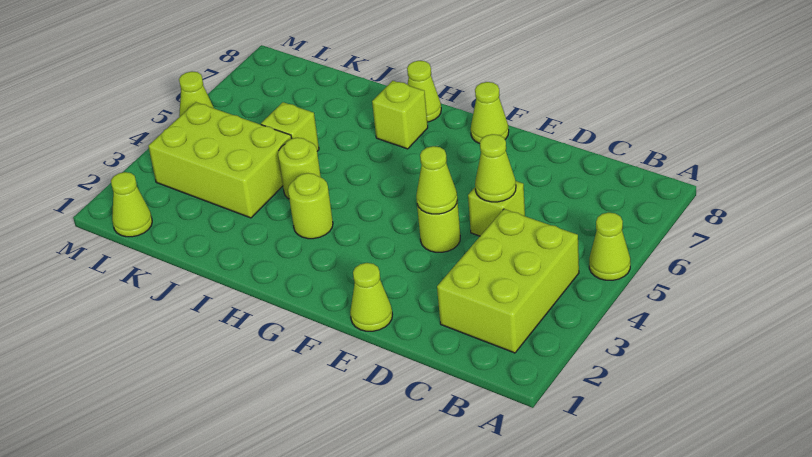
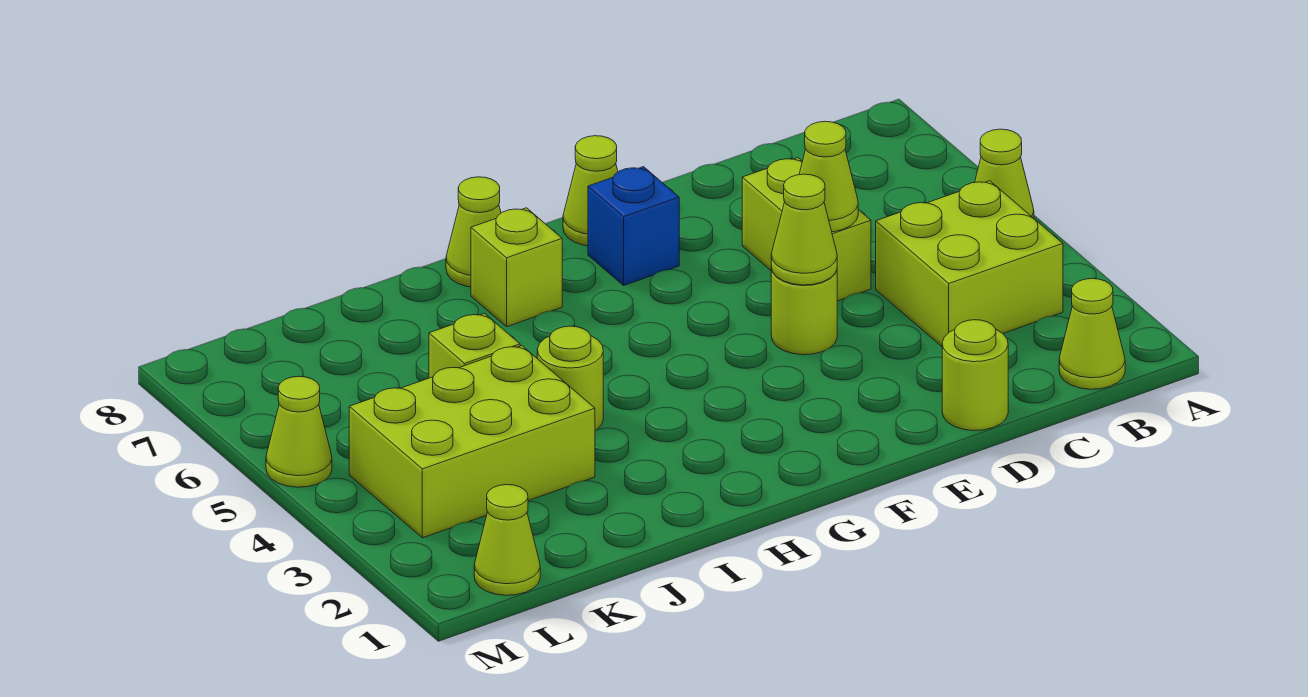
lime 2x3 brick [437,209,579,353] -> lime 2x2 brick [876,181,1063,346]
lime 1x1 brick [468,181,525,236] -> lime 1x2 brick [742,158,871,301]
lime 1x1 cone [350,263,392,331] -> lime 1x1 cone moved to [1059,279,1125,389]
none -> blue 1x1 brick [588,167,679,285]
lime 1x1 round brick [288,173,333,239] -> lime 1x1 round brick moved to [942,320,1008,431]

